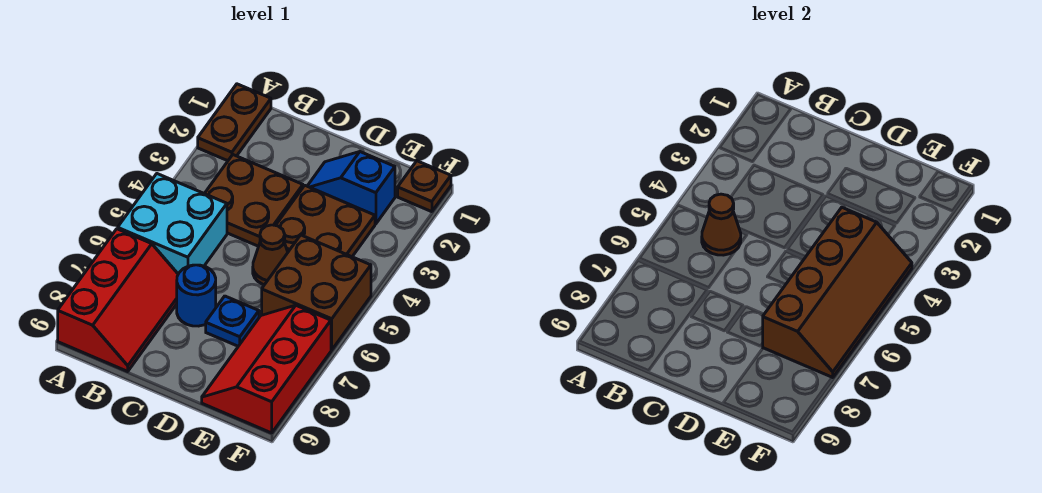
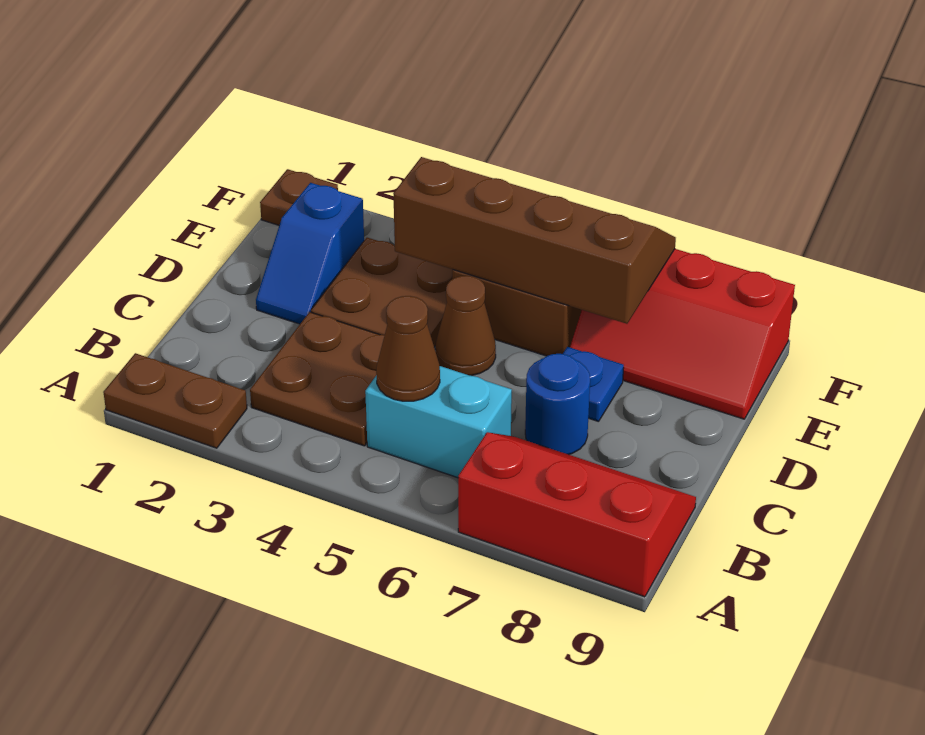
cyan 2x2 brick [118,174,227,274] -> cyan 1x2 brick [365,366,512,478]

